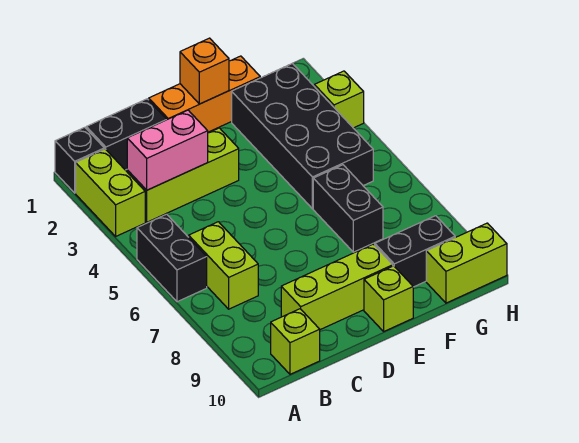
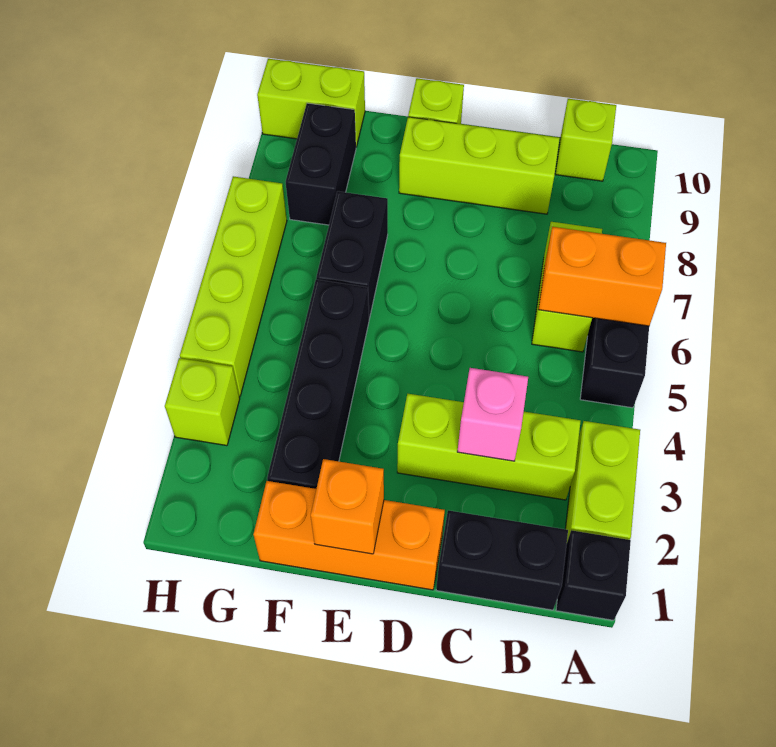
none -> orange 1x2 brick [539,227,666,326]
pink 1x2 brick [127,110,208,190] -> pink 1x1 brick [457,368,528,461]
black 2x4 brick [232,63,373,209] -> black 1x4 brick [267,280,369,489]
black 1x2 brick [375,216,455,287] -> black 1x2 brick turned to [286,103,356,225]
none -> lime 1x4 brick [180,176,287,396]

